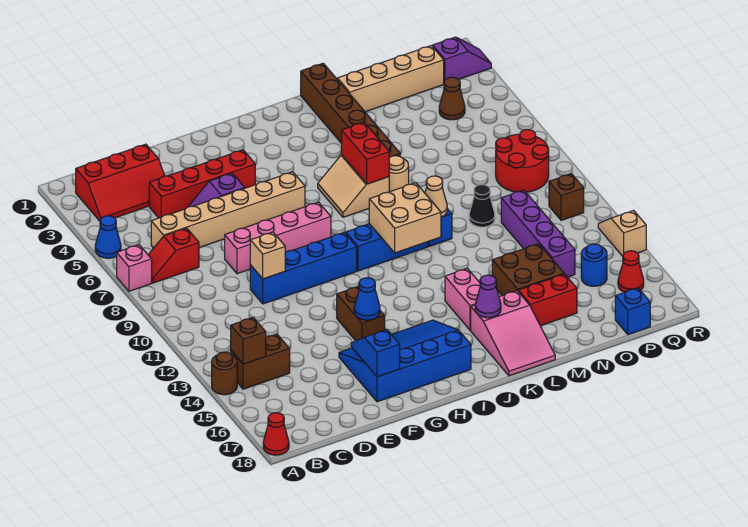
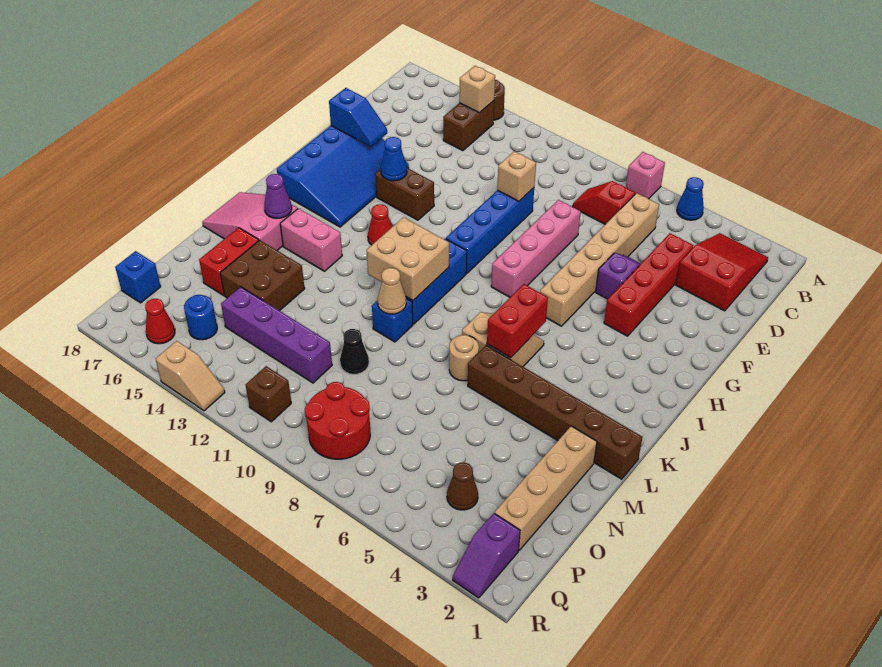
red 1x1 cone [263,413,289,455] -> red 1x1 cone moved to [368,204,392,245]
red 2x3 slope [76,144,165,221] -> red 2x3 slope turned to [676,233,768,311]
red 1x2 slope [148,228,199,283] -> red 1x2 slope turned to [573,181,635,224]
brown 1x1 brick [231,317,266,364] -> tan 1x1 brick [459,66,495,113]
red 1x2 brick [342,122,389,184] -> red 1x2 brick turned to [487,284,548,358]

